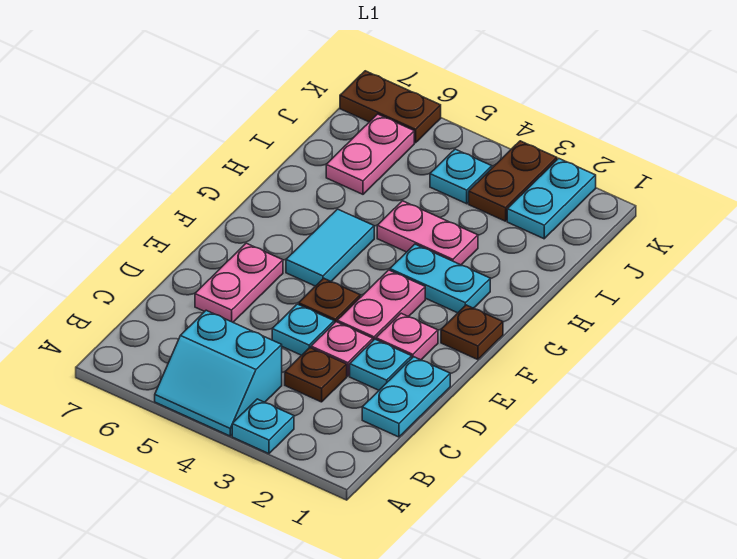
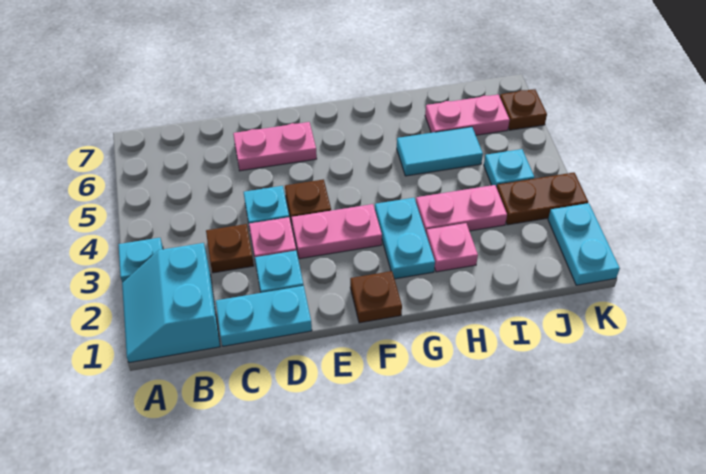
cyan 2x2 slope [155,310,282,436] -> cyan 2x2 slope moved to [122,243,220,363]
pink 1x1 plate [376,313,438,360] -> pink 1x1 plate moved to [426,223,478,272]
cyan 1x2 tile [286,209,374,286] -> cyan 1x2 tile moved to [397,127,483,176]
pink 1x2 plate [377,201,478,265] -> pink 1x2 plate turned to [416,185,507,232]
cyan 1x2 plate [507,158,596,239] -> cyan 1x2 plate turned to [548,203,620,285]
brown 1x2 plate [340,71,441,143] -> brown 1x1 plate [500,89,547,130]

